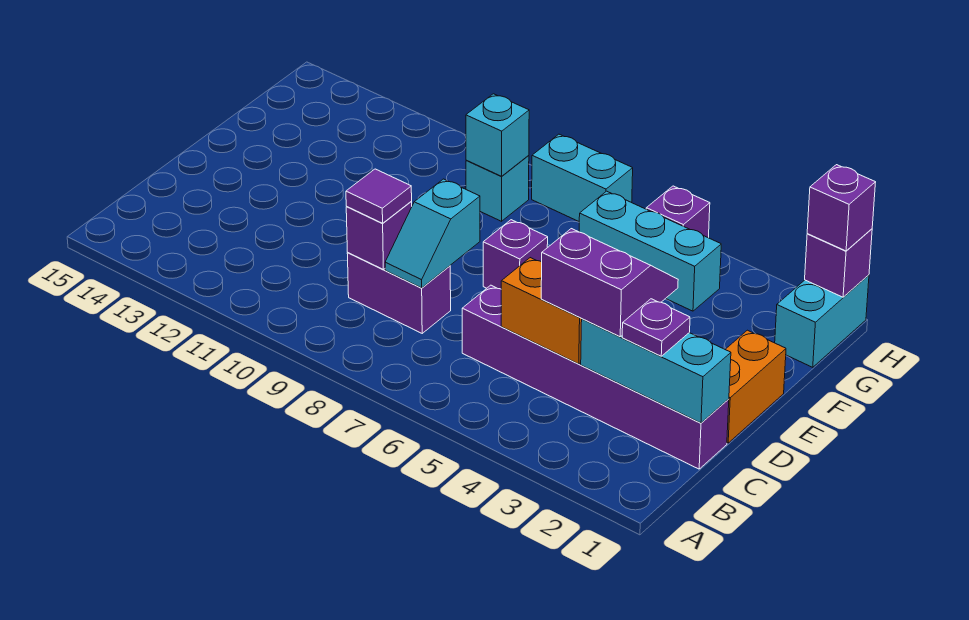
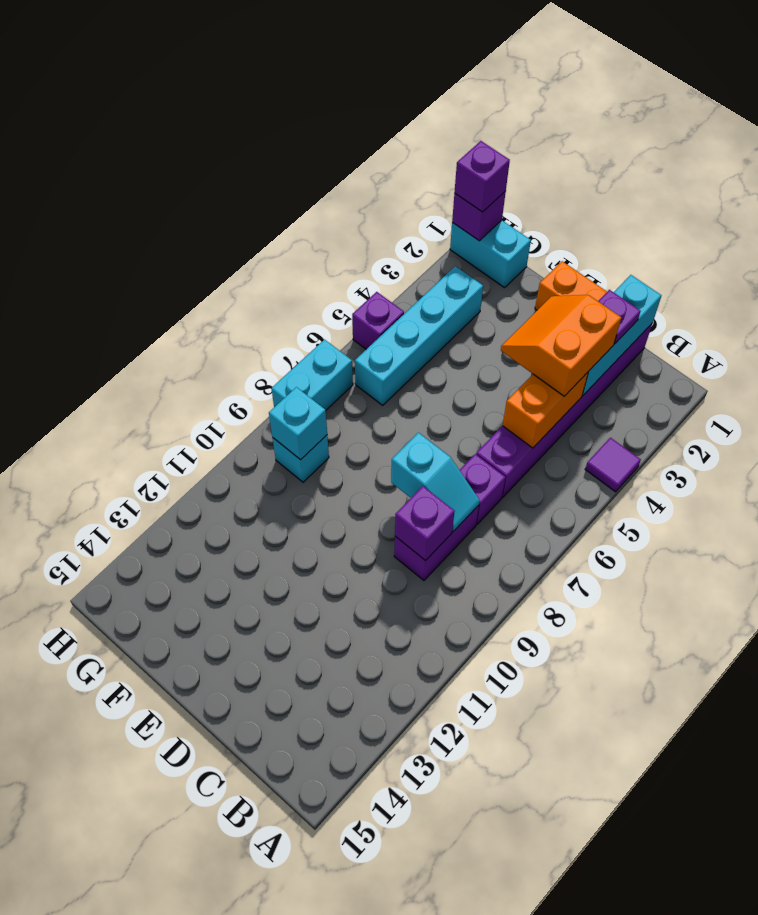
purple 2x2 slope [541,229,678,337] -> orange 2x2 slope [501,295,621,396]
purple 1x1 tile [346,169,412,223] -> purple 1x1 tile moved to [585,438,641,492]
purple 1x1 brick [483,220,548,289] -> purple 1x1 brick moved to [460,454,506,524]
cyan 1x3 brick [579,191,721,311] -> cyan 1x4 brick [355,266,483,405]

